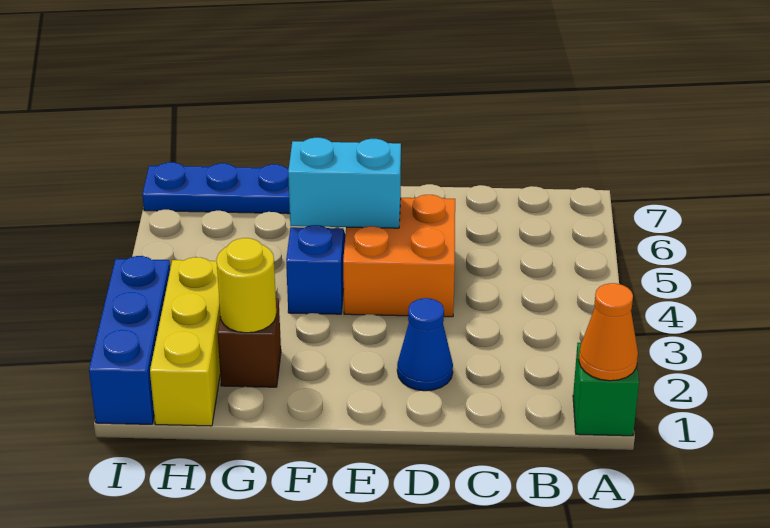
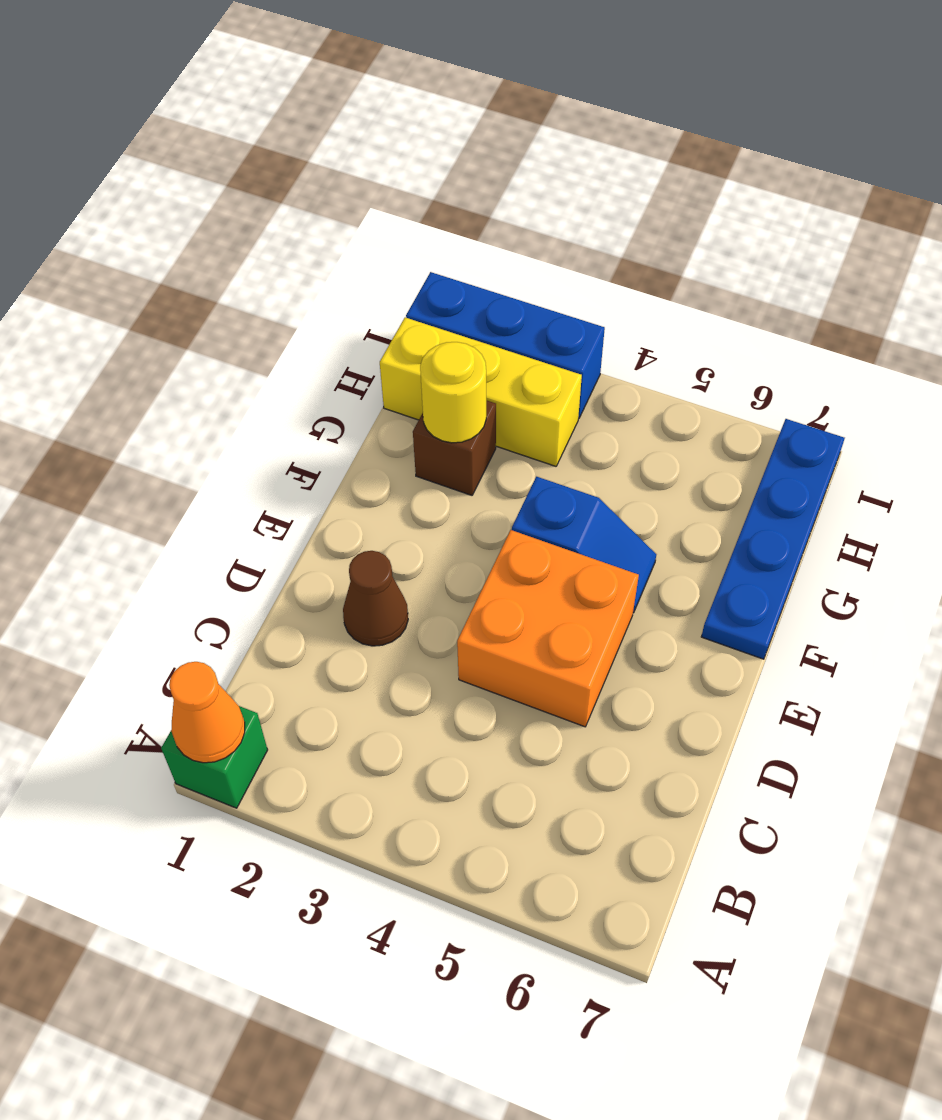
blue 1x1 cone [397,298,453,391] -> brown 1x1 cone [343,551,408,646]
cyan 1x2 brick [288,138,401,228] -> none

